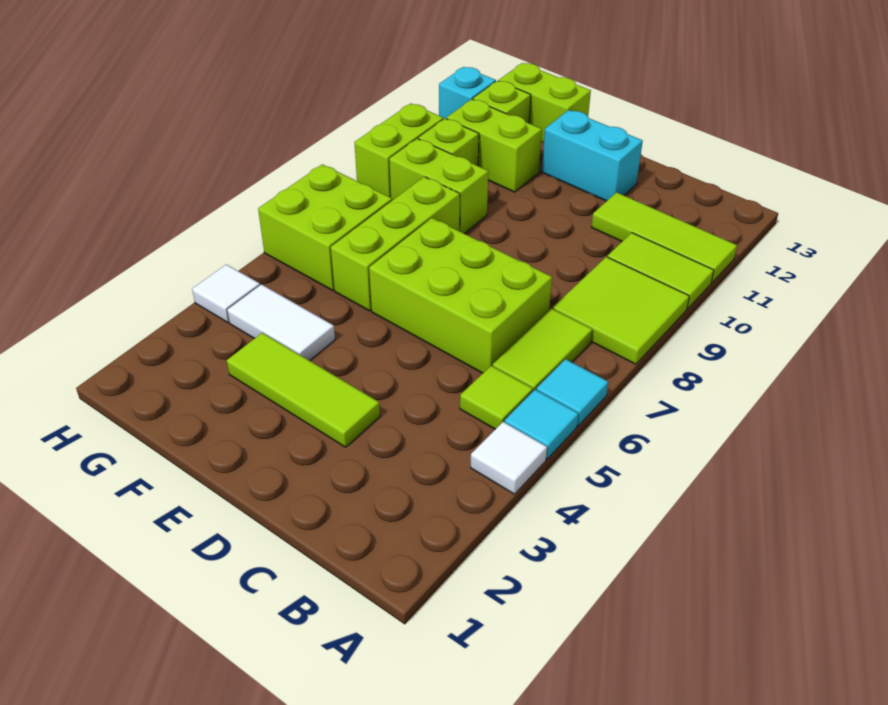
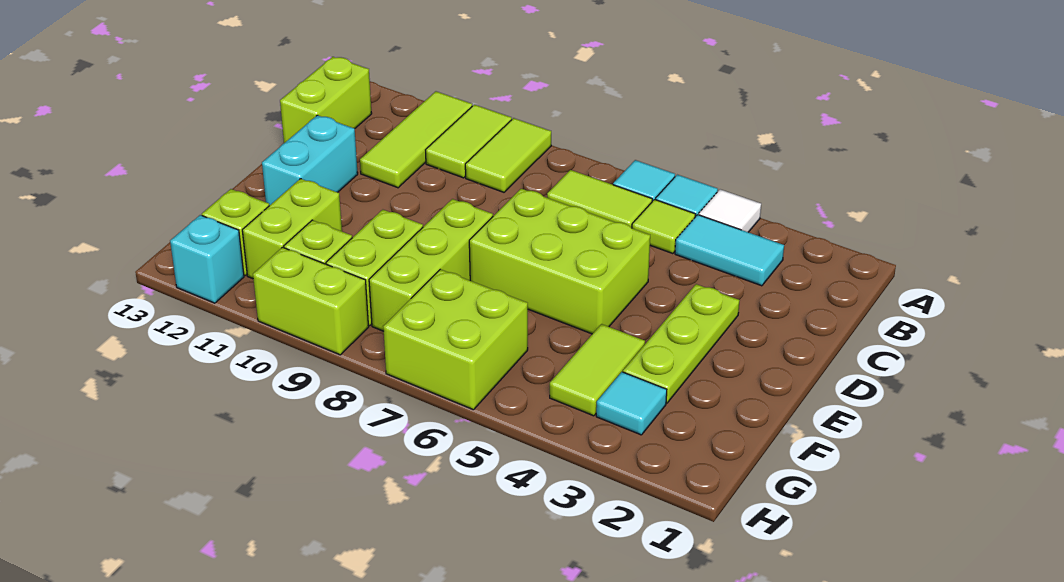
lime 2x2 tile [553,257,689,364] -> lime 1x2 tile [465,118,551,192]
none -> cyan 1x2 tile [675,215,784,286]
lime 2x3 brick [369,218,552,373] -> lime 2x3 brick turned to [469,189,650,334]
lime 1x3 tile [227,333,380,447] -> lime 1x3 plate [623,284,740,403]
white 1x2 tile [227,284,335,361] -> lime 1x2 tile [550,324,645,416]
lime 1x3 brick [331,177,460,311] -> lime 1x3 brick turned to [369,199,493,331]
lime 1x2 brick [499,63,591,142] -> lime 1x2 brick moved to [280,57,372,143]
none -> cyan 1x1 tile [596,372,667,435]
white 1x1 tile [192,264,260,323] -> none

